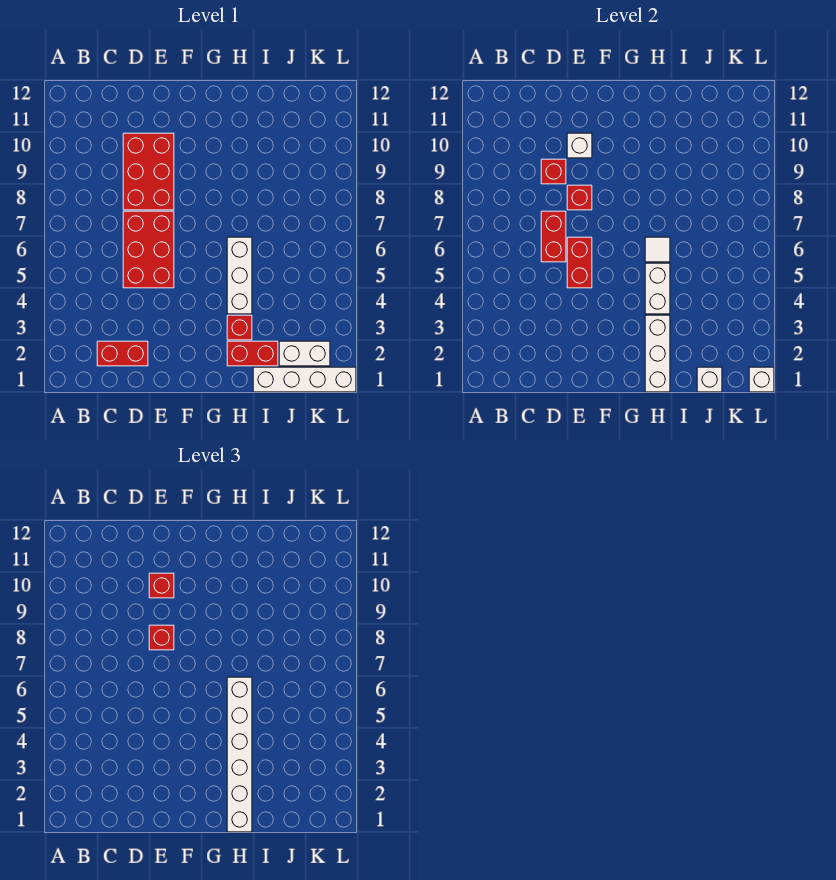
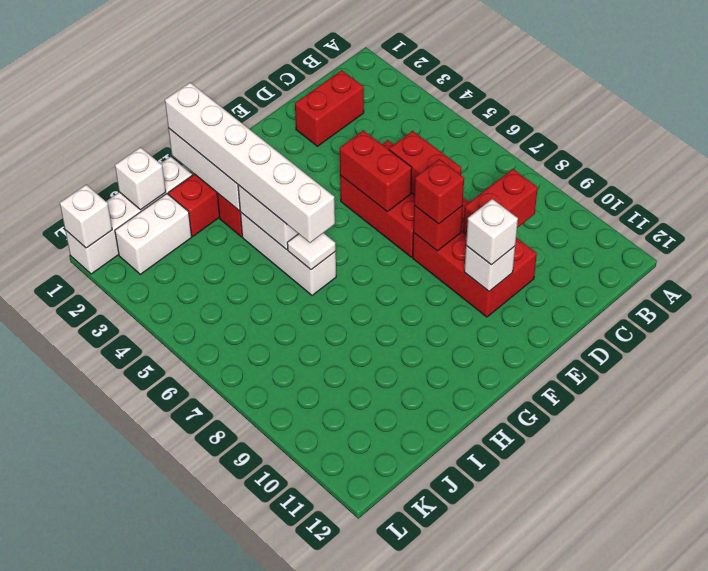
red 1x1 brick [541,159,566,184] -> red 1x2 brick [463,169,538,235]
red 1x1 brick [149,573,174,598] -> white 1x1 brick [466,199,518,265]

